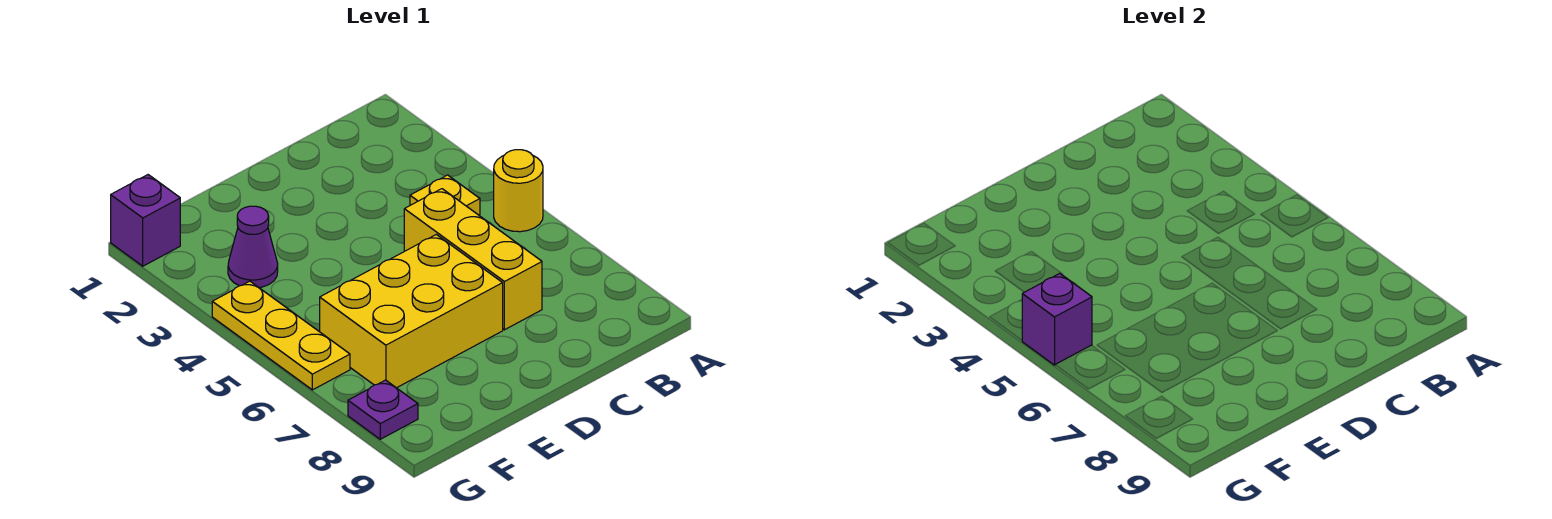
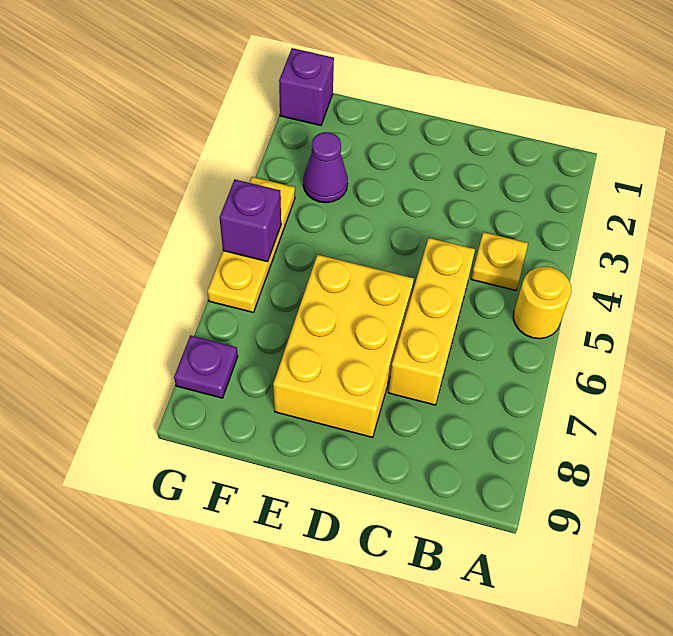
yellow 2x3 brick [320,235,503,388] -> yellow 2x3 brick turned to [273,255,414,437]

